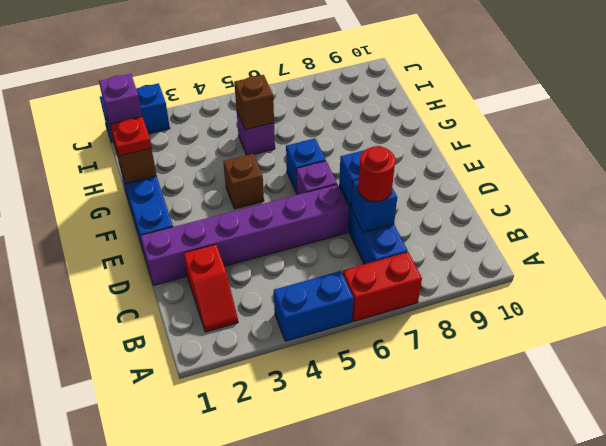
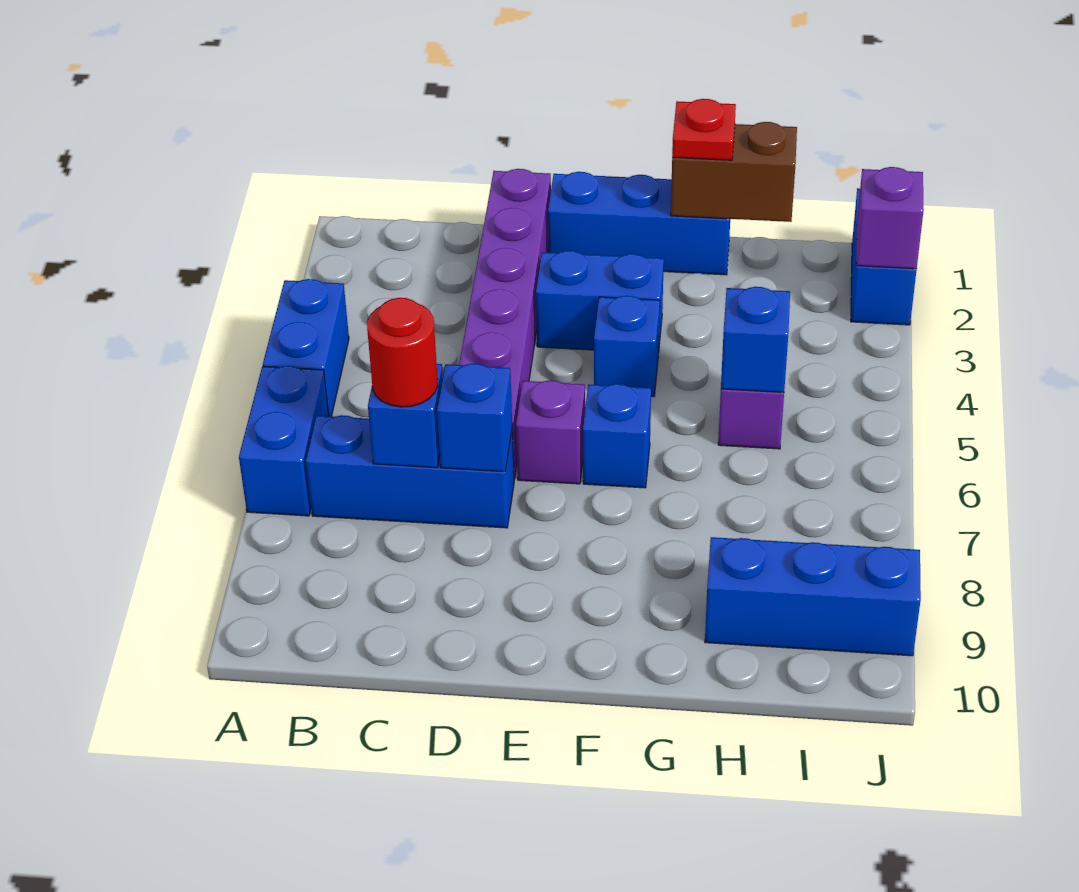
red 1x2 brick [343,252,422,321] -> blue 1x2 brick [239,366,329,516]
red 1x2 slope [184,244,238,332] -> none
none -> blue 1x2 brick [536,251,664,353]
brown 1x1 brick [223,154,264,209] -> blue 1x1 brick [594,296,660,397]
purple 1x1 brick [99,74,142,127] -> purple 1x1 brick moved to [856,167,924,269]
brown 1x1 brick [234,75,274,130] -> blue 1x1 brick [721,287,790,392]
none -> blue 1x3 brick [705,537,921,656]

